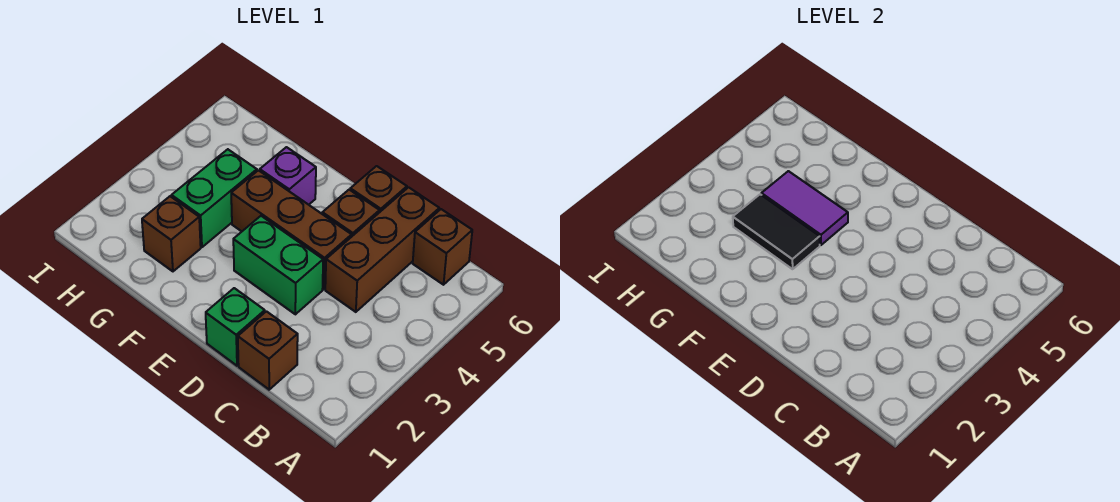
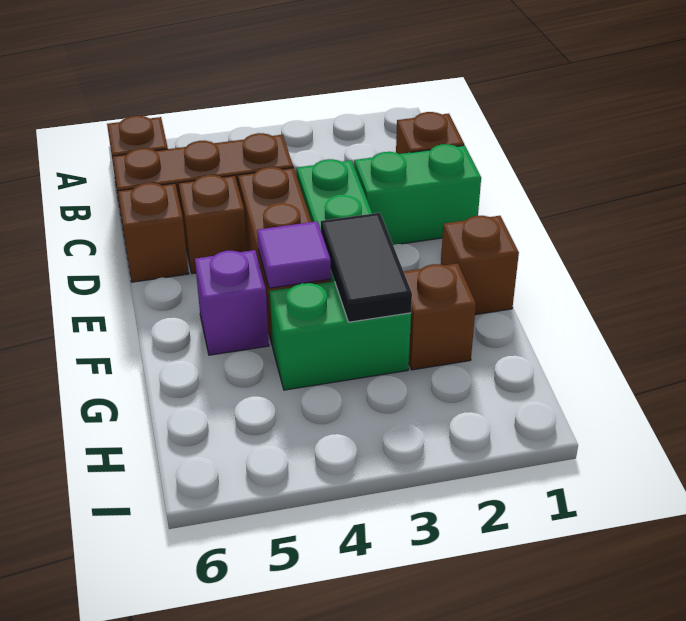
green 1x1 brick [206,288,265,366] -> green 1x2 brick [354,144,481,245]
none -> brown 1x1 brick [441,216,519,315]
purple 1x2 tile [761,171,848,245] -> purple 1x1 tile [257,221,331,288]

